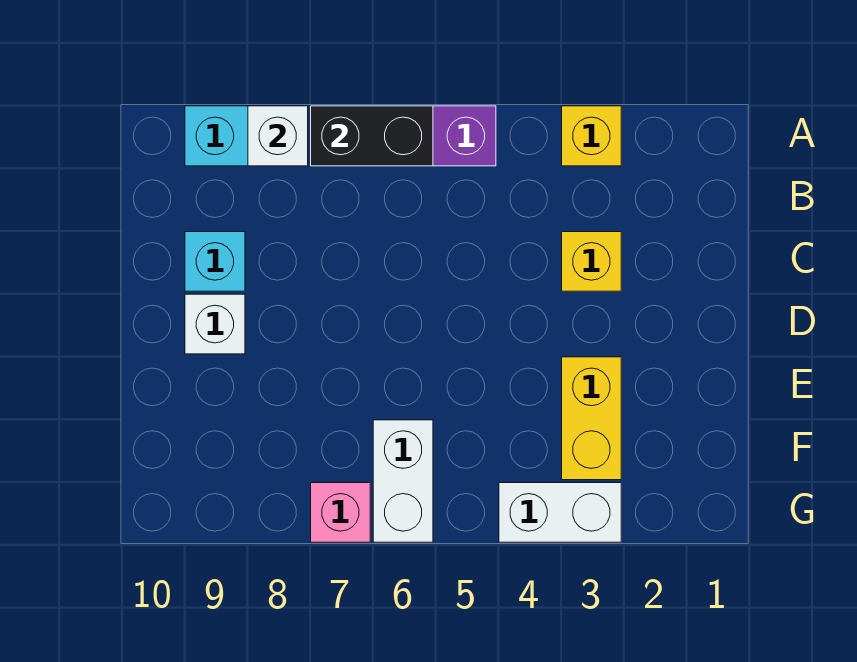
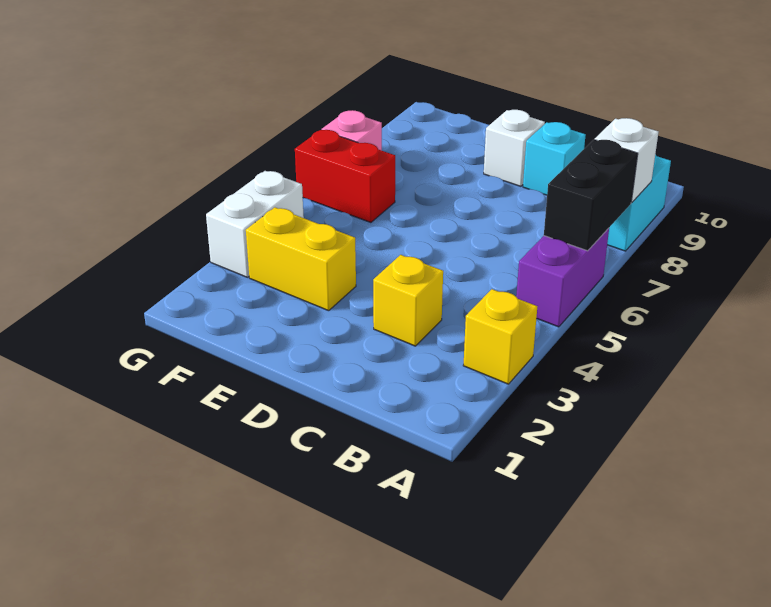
white 1x2 brick [373,420,433,542] -> red 1x2 brick [295,130,395,223]

